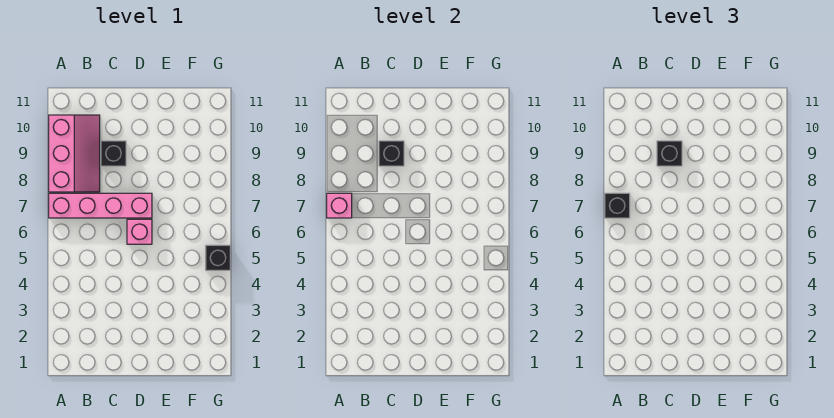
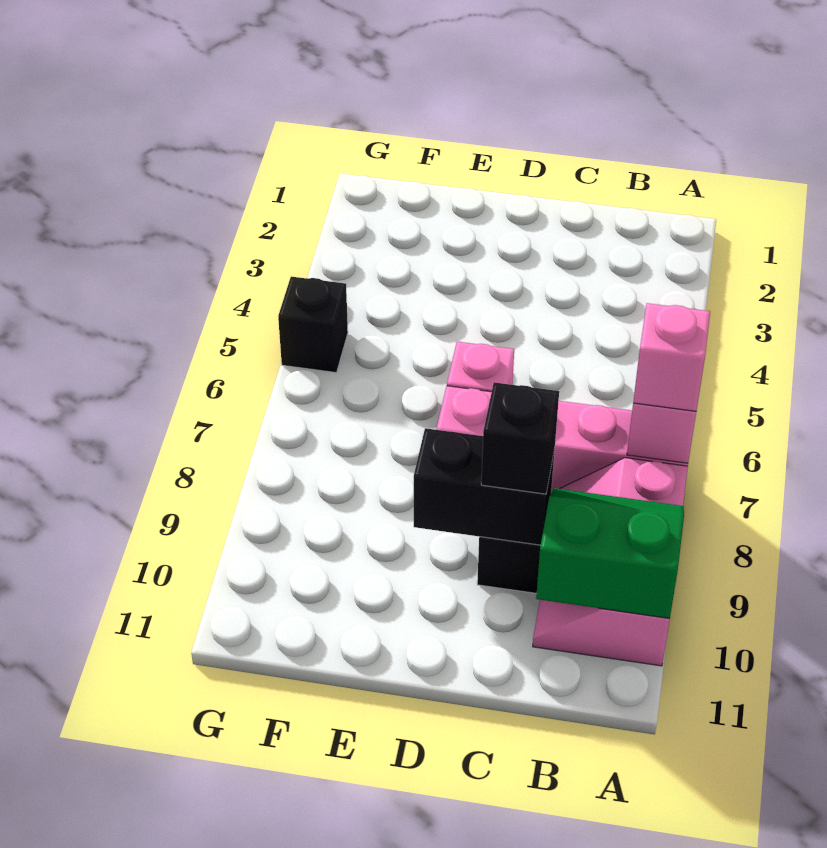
black 1x1 brick [605,193,630,218] -> pink 1x1 brick [633,303,710,411]
none -> green 2x2 slope [536,488,684,618]
black 1x1 brick [379,141,404,166] -> black 1x2 brick [414,428,555,545]

